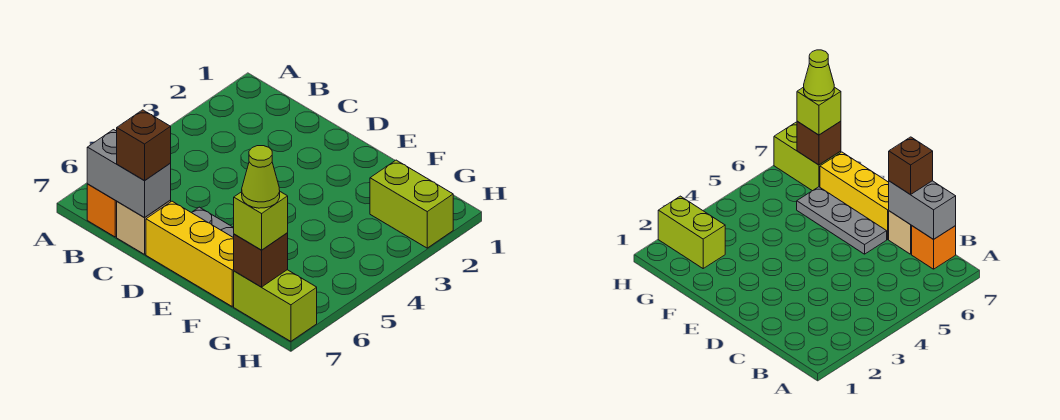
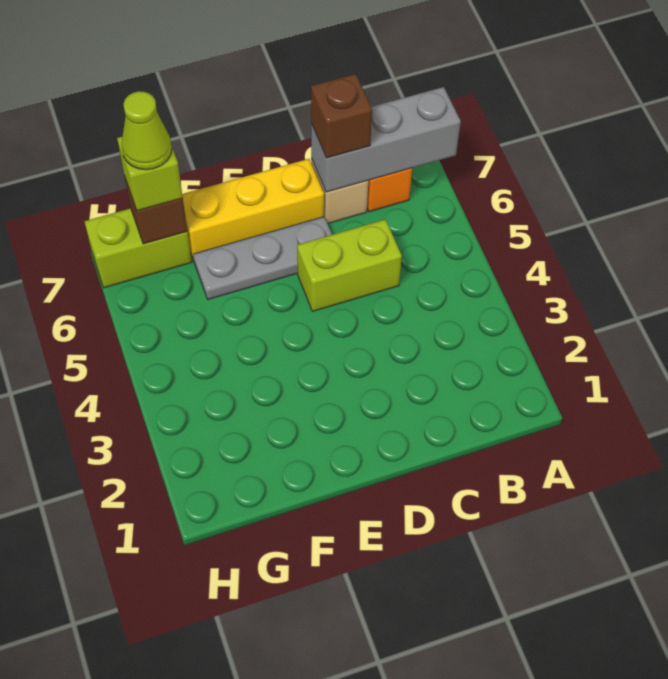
grey 1x2 brick [87,130,171,218] -> grey 1x3 brick [311,87,461,192]
lime 1x2 brick [370,160,453,248] -> lime 1x2 brick moved to [297,219,402,311]

